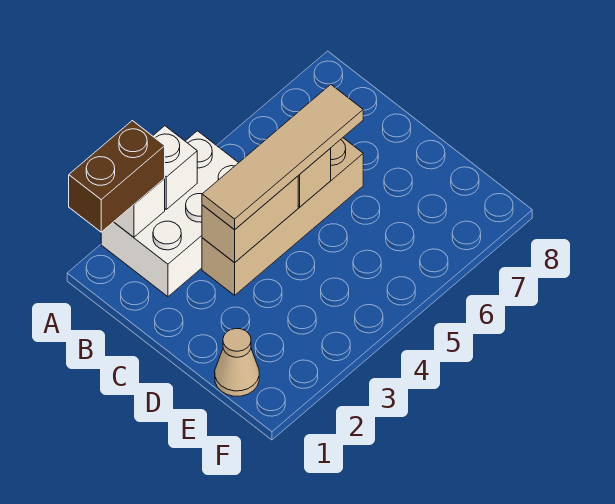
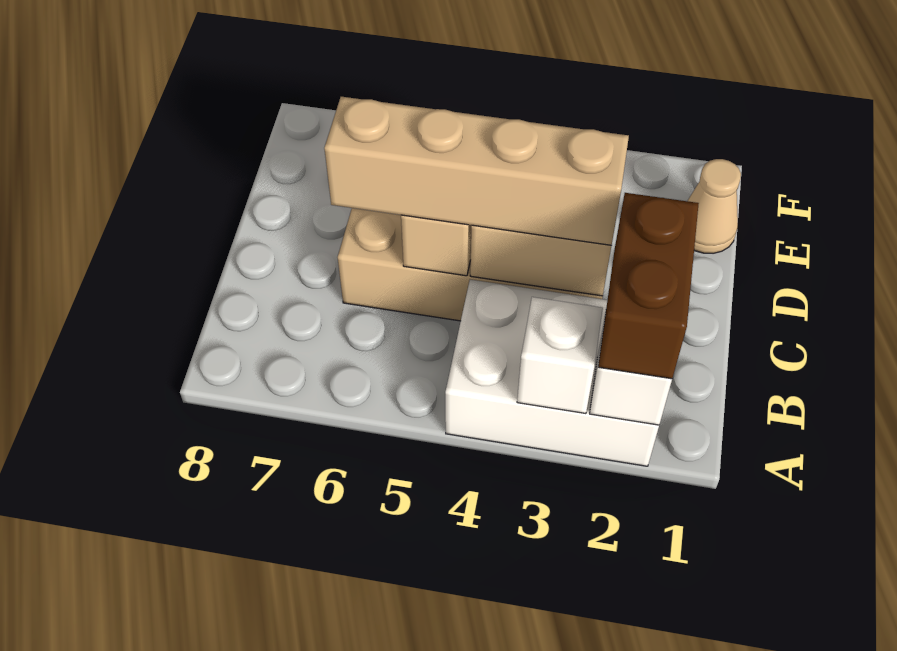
brown 1x2 brick [69,121,165,232] -> brown 1x2 brick turned to [598,193,699,379]
tan 1x4 tile [202,85,363,230] -> tan 1x4 brick [324,97,629,245]

